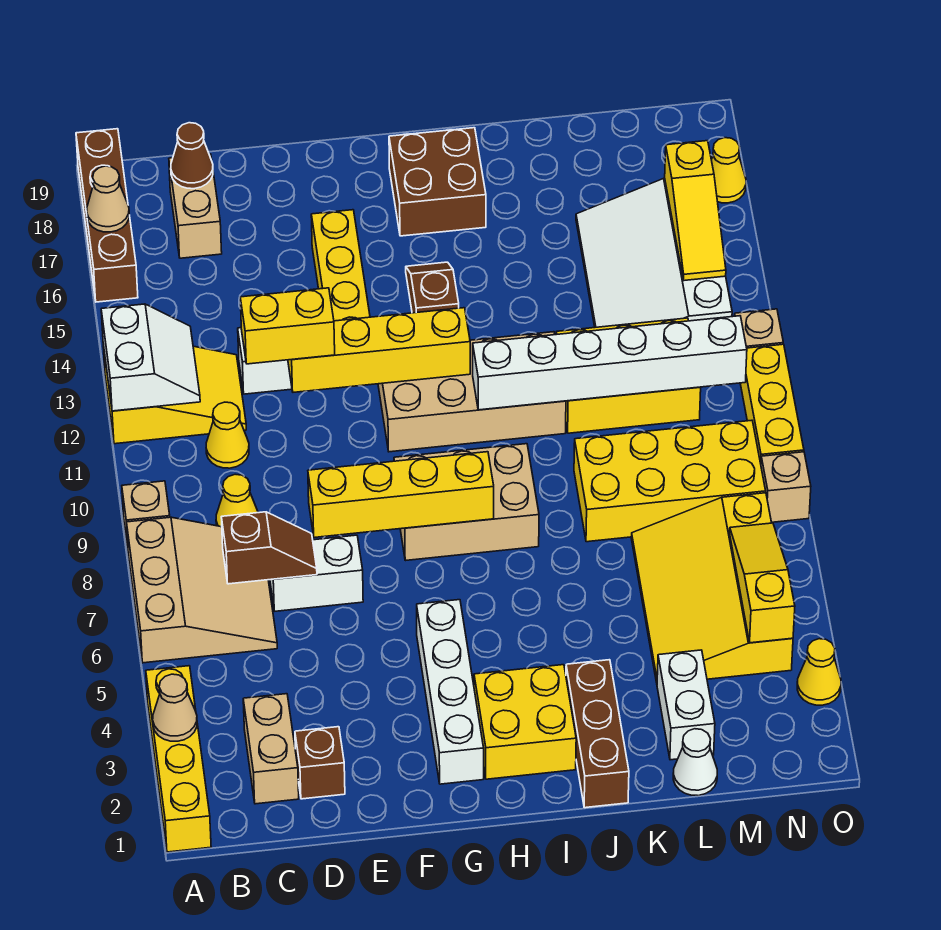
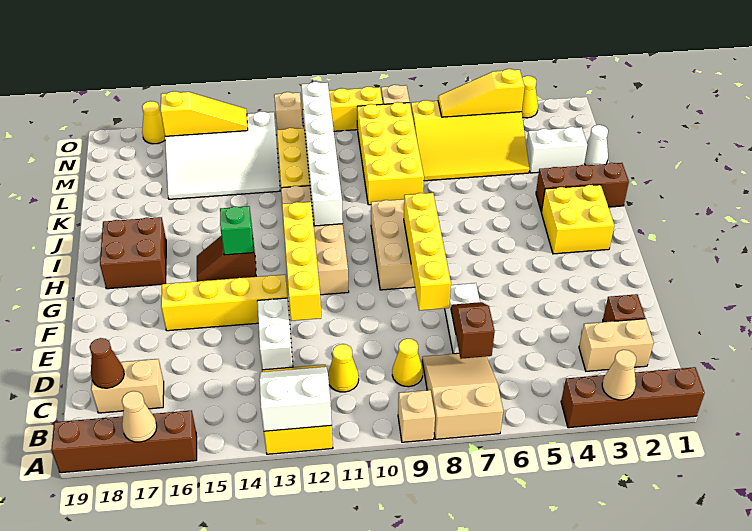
yellow 1x4 brick [146,666,211,852] -> brown 1x4 brick [561,367,705,428]
tan 3x3 slope [127,517,277,663] -> tan 2x3 slope [422,353,503,439]
yellow 1x2 brick [240,288,335,364] -> none
white 1x4 brick [417,600,484,784] -> none
none -> green 1x1 brick [220,206,253,255]

